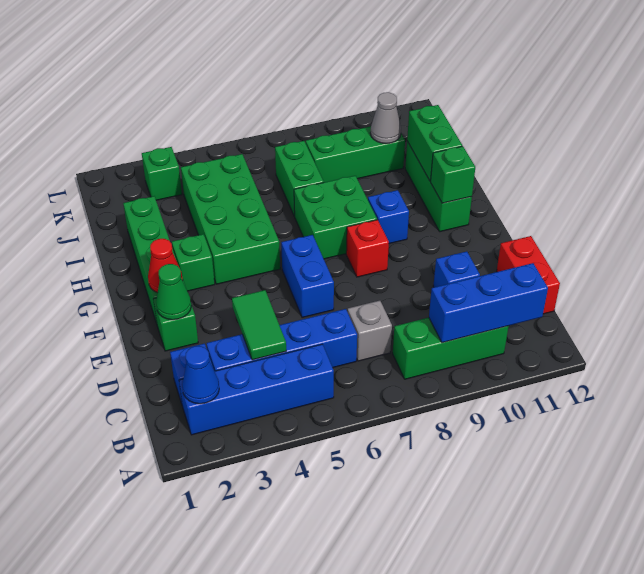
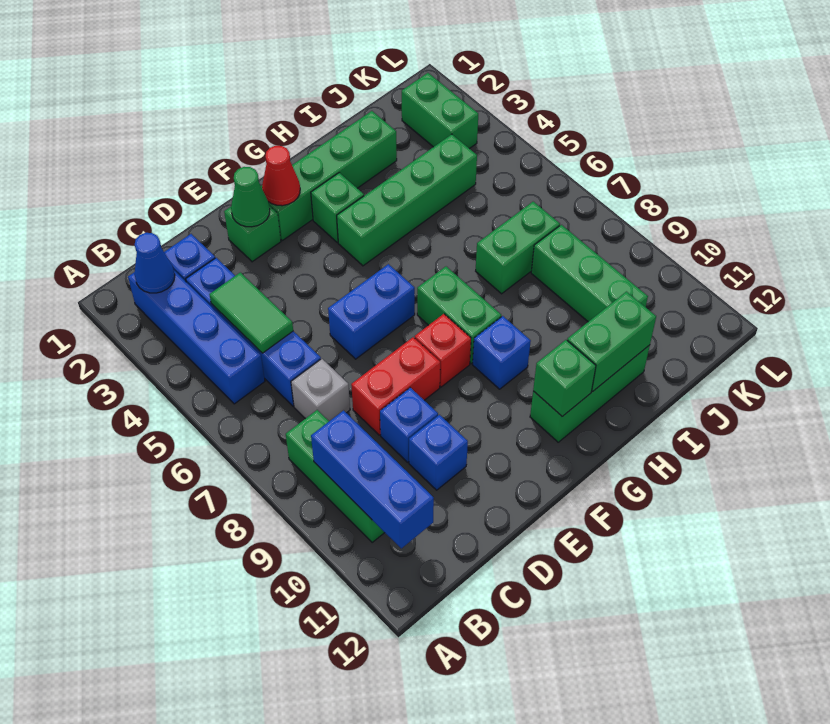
green 1x2 tile [232,290,286,360] -> green 1x2 tile turned to [209,272,293,353]
red 1x2 brick [497,236,560,314] -> red 1x2 brick moved to [351,337,440,435]
none -> blue 1x1 brick [380,388,438,462]
green 2x4 brick [181,154,280,284] -> green 1x4 brick [337,134,477,266]
green 2x2 brick [294,176,377,259] -> green 1x2 brick [417,267,501,364]
grey 1x1 cone [370,92,401,144] -> none
green 1x1 brick [142,147,182,200] -> green 1x2 brick [402,73,478,149]

